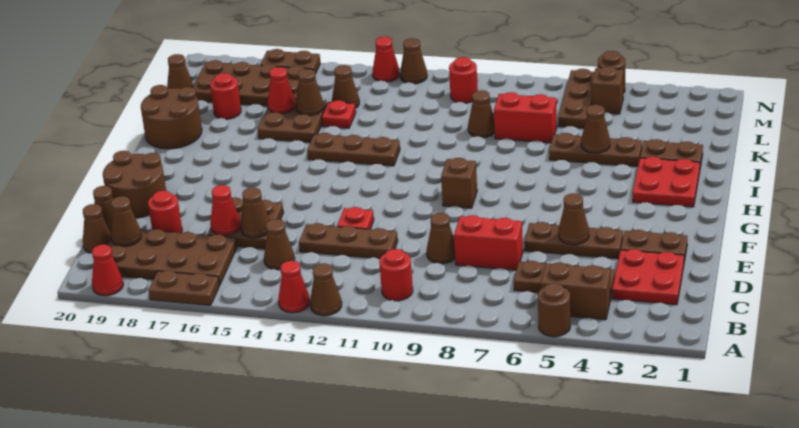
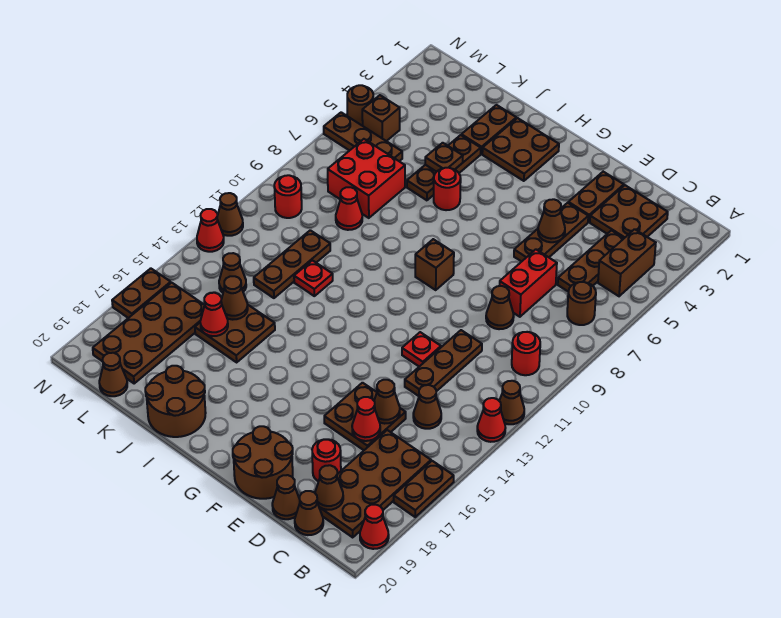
brown 1x1 round brick [538,283,570,337] -> brown 1x1 round brick moved to [567,282,596,325]
red 2x2 plate [612,249,684,305] -> brown 2x2 plate [590,185,668,238]
red 2x2 plate [633,157,700,207] -> brown 2x2 plate [482,118,559,181]
brown 1x3 plate [307,133,400,166] -> brown 1x3 plate moved to [254,230,330,298]
brown 1x1 cone [581,105,610,153] -> brown 1x1 plate [425,143,463,172]
red 1x2 brick [494,92,557,143] -> red 2x2 brick [328,139,405,218]
brown 1x1 cone [468,90,495,138] -> red 1x1 cone [336,187,362,230]
red 1x1 plate [322,100,356,128] -> red 1x1 plate moved to [294,260,333,296]
red 1x1 round brick [210,73,241,119] -> red 1x1 round brick moved to [434,168,461,210]

